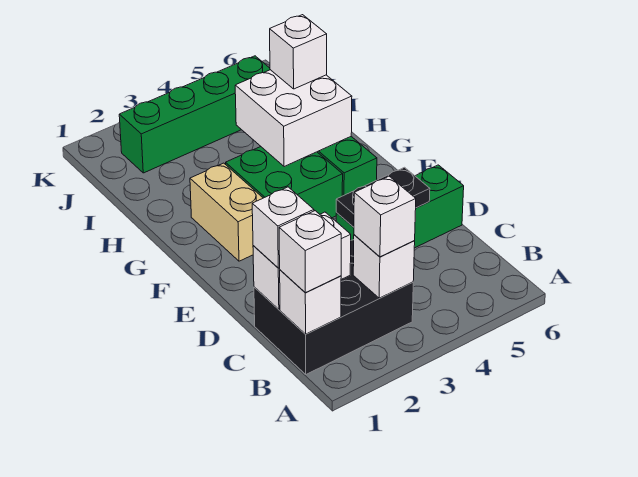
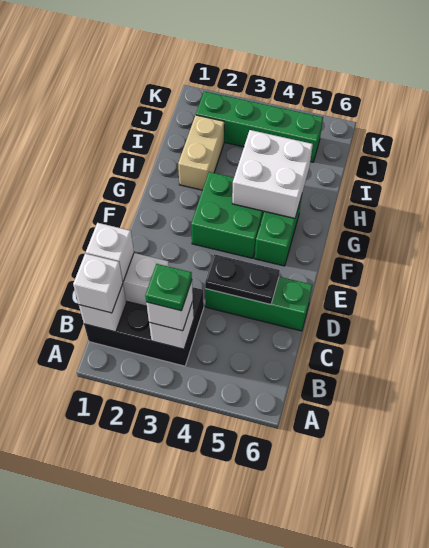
none -> green 1x1 plate [145,264,192,311]
tan 1x2 brick [190,163,263,261] -> tan 1x2 brick moved to [178,115,224,190]
white 1x1 brick [270,15,327,89] -> none

